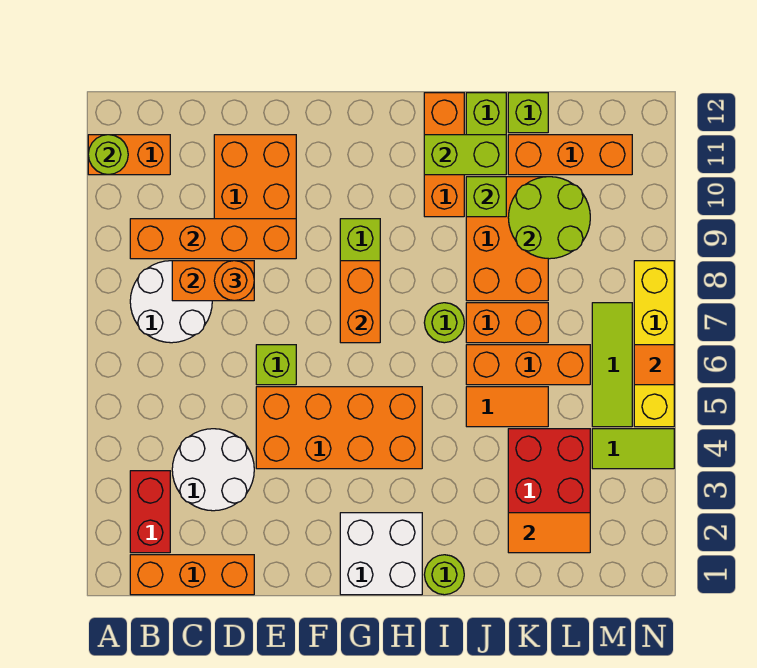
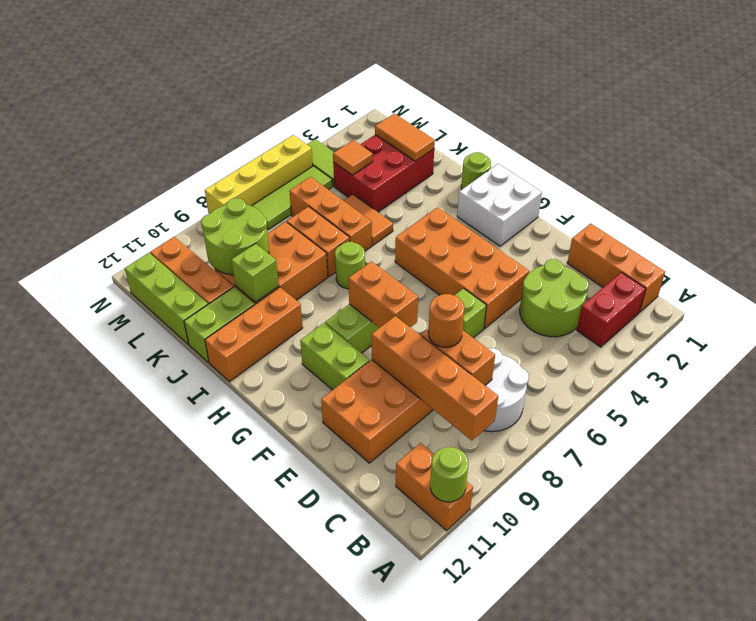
white 2x2 round brick [172,429,254,511] -> lime 2x2 round brick [520,259,589,337]
orange 1x2 brick [340,261,380,343] -> orange 1x2 brick turned to [348,261,418,328]
lime 1x2 brick [424,135,506,175] -> lime 1x2 brick moved to [300,323,369,390]
lime 1x1 brick [508,93,548,133] -> lime 1x3 brick [125,253,208,344]
orange 1x1 tile [634,345,674,385] -> orange 1x1 tile moved to [333,140,373,175]

